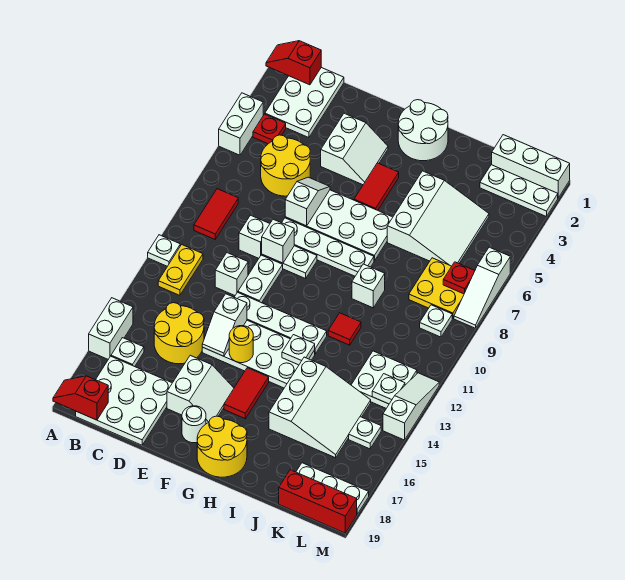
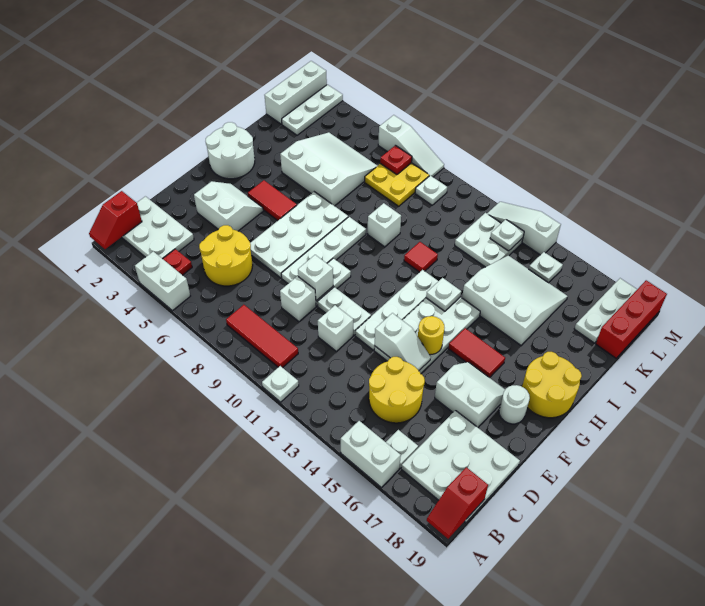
red 1x2 tile [194,189,238,239] -> red 1x3 tile [226,305,298,368]
yellow 1x2 plate [158,245,203,295] -> none
white 1x2 slope [285,177,330,226] -> none

